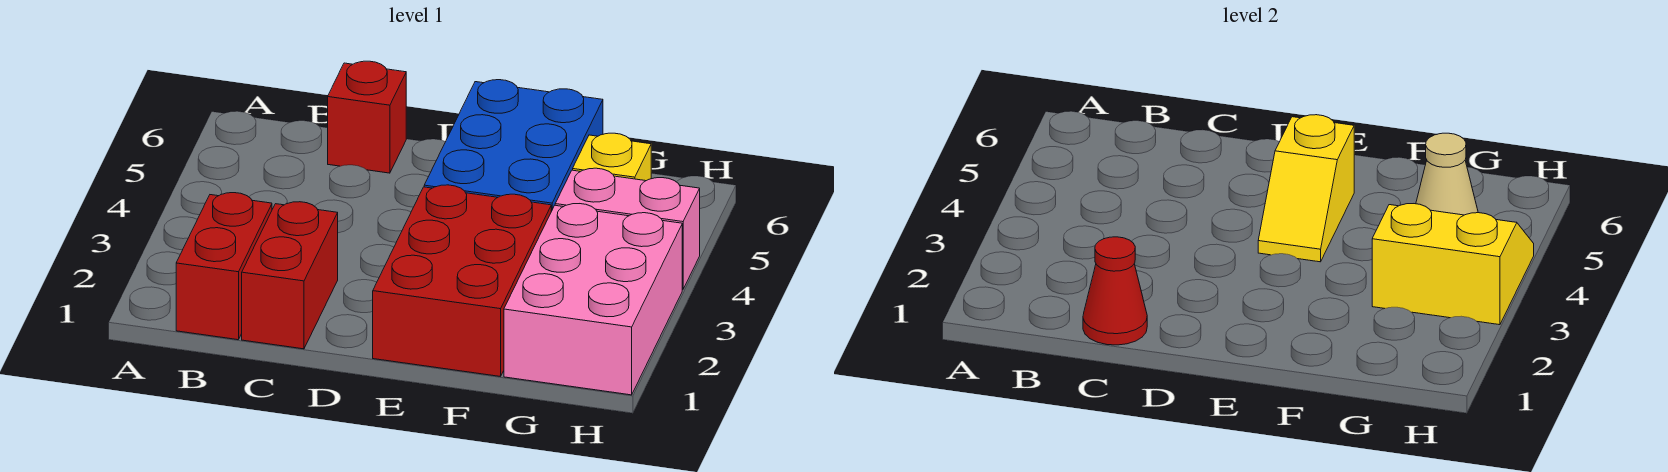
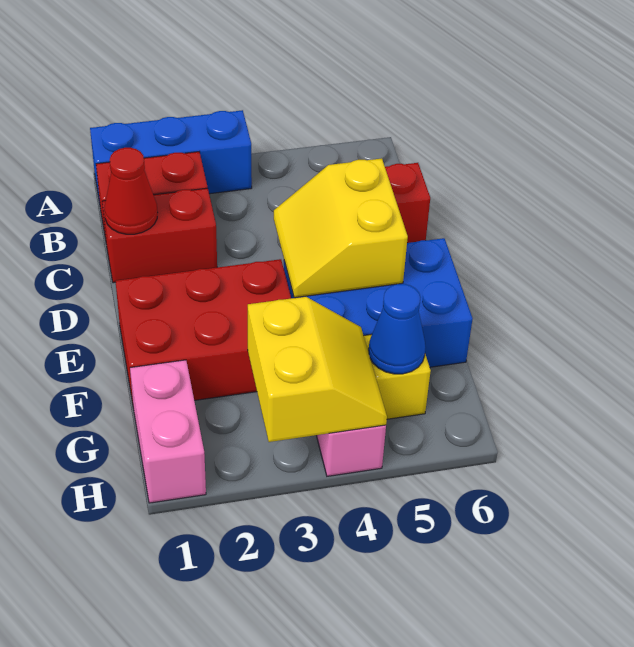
none -> blue 1x3 brick [90,110,252,202]
yellow 1x2 slope [1258,115,1354,262] -> yellow 2x2 slope [274,158,408,298]
pink 2x3 brick [504,204,682,395] -> pink 1x2 brick [130,360,206,503]
tan 1x1 cone [1416,133,1478,215] -> blue 1x1 cone [369,284,426,374]

